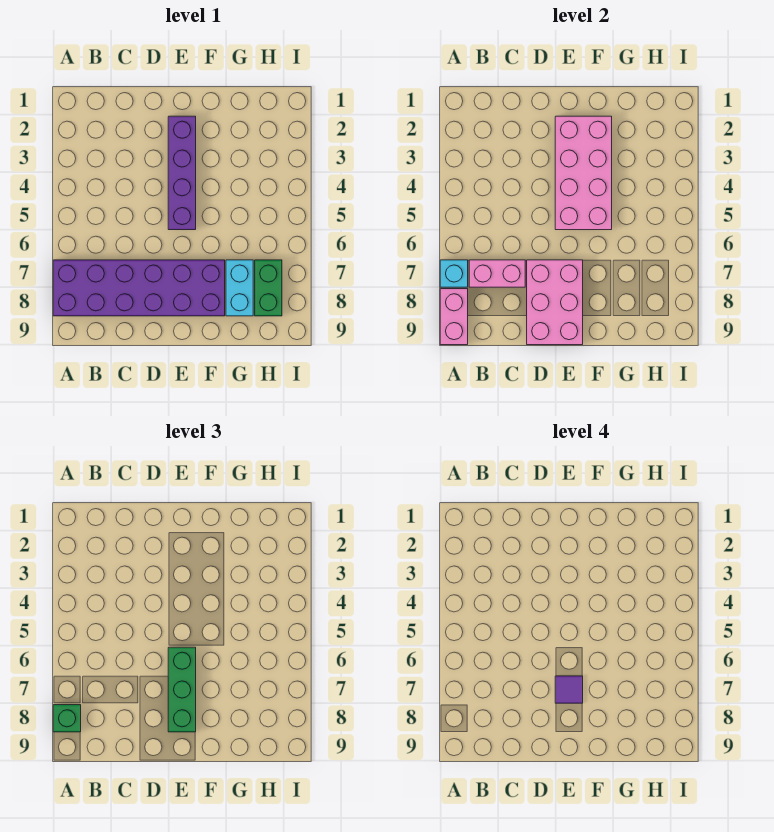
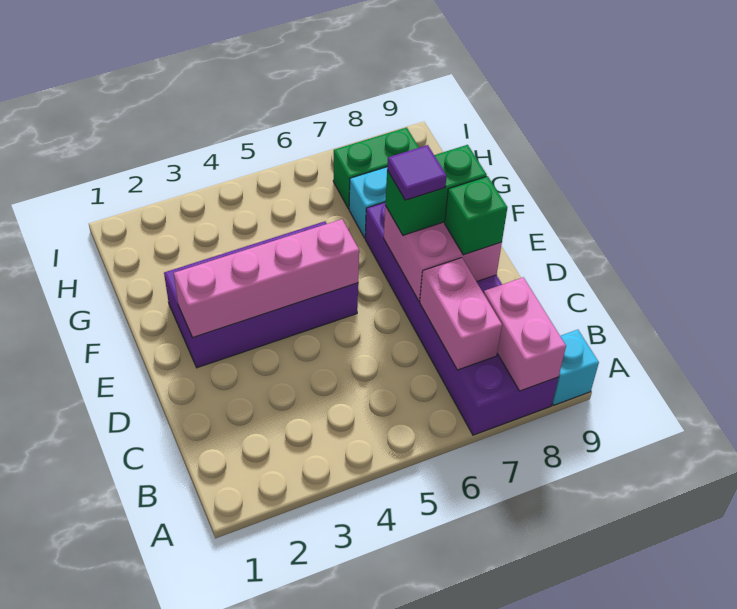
cyan 1x1 brick [440,260,468,287] -> cyan 1x1 brick moved to [552,330,599,405]
pink 1x2 brick [440,289,468,345] -> pink 1x2 brick turned to [484,277,566,391]
green 1x1 brick [53,705,81,732] -> green 1x1 brick moved to [445,176,507,255]
pink 2x3 brick [527,260,583,345] -> pink 2x2 brick [384,206,502,301]
purple 1x4 brick [168,116,196,230] -> purple 2x4 brick [164,221,358,368]
pink 2x4 brick [555,116,612,230] -> pink 1x4 brick [174,219,359,338]
green 1x3 brick [168,647,196,732] -> green 1x2 brick [385,145,487,235]

